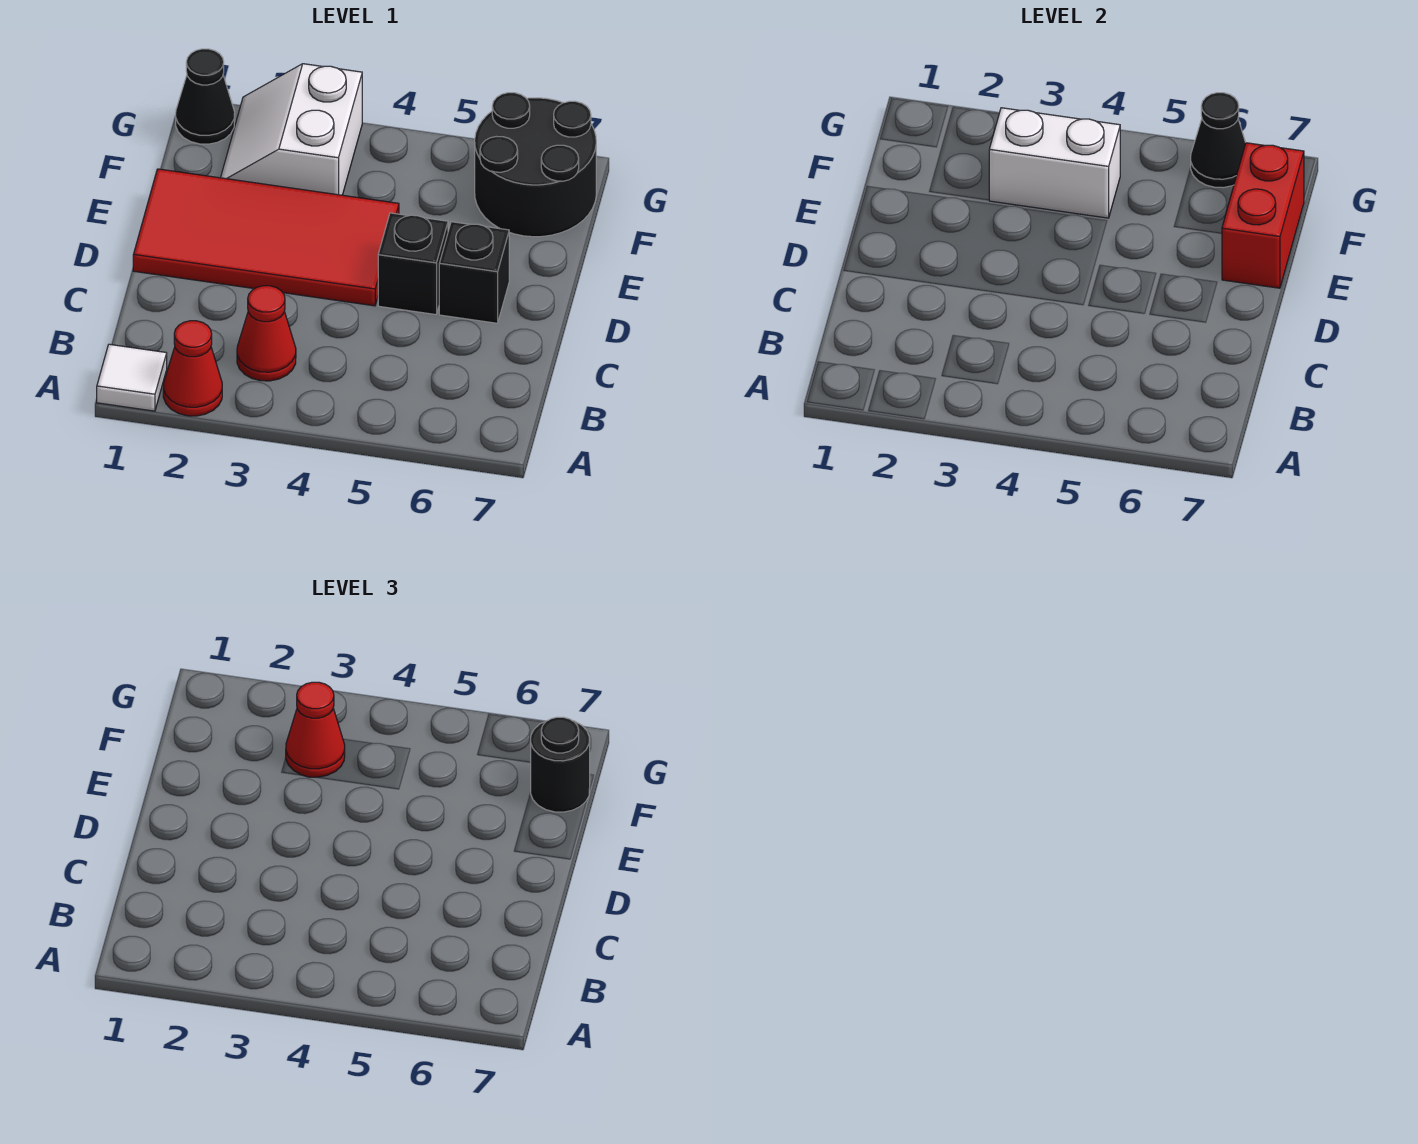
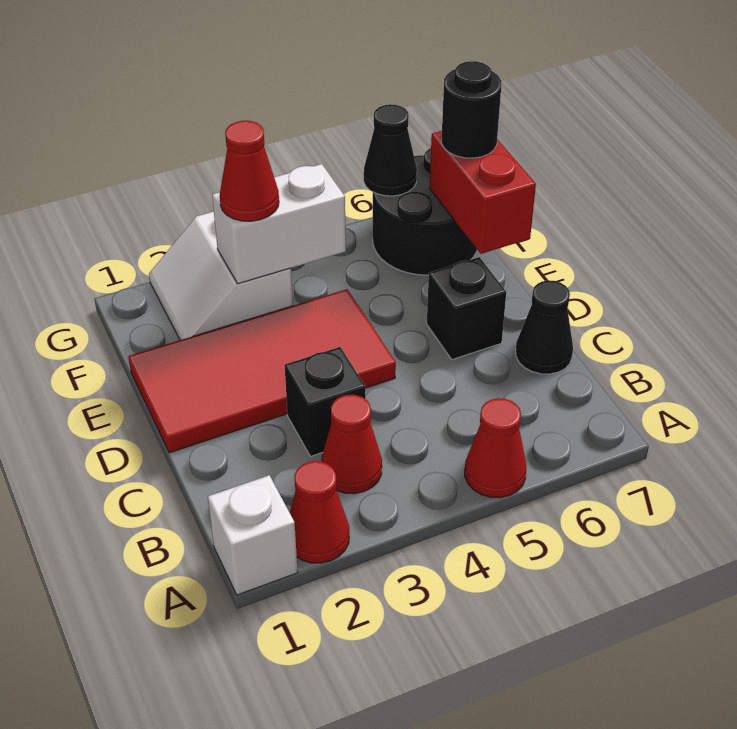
white 1x1 tile [97,344,167,411] -> white 1x1 brick [208,475,298,595]
none -> red 1x1 cone [465,398,526,498]
black 1x1 brick [378,213,448,315] -> black 1x1 brick moved to [285,347,365,456]
black 1x1 cone [176,49,235,144] -> black 1x1 cone moved to [516,280,573,374]

